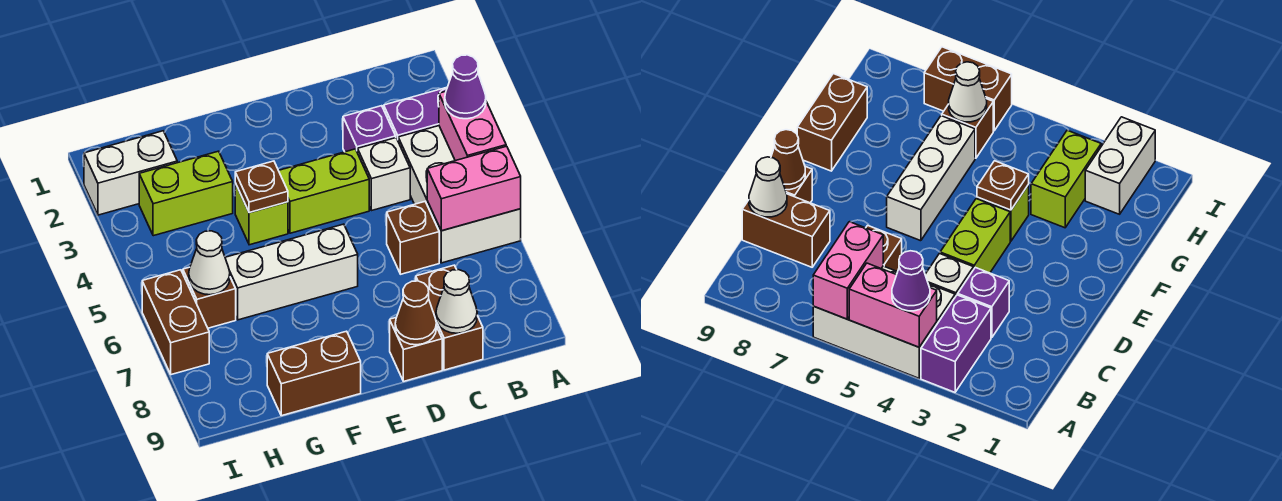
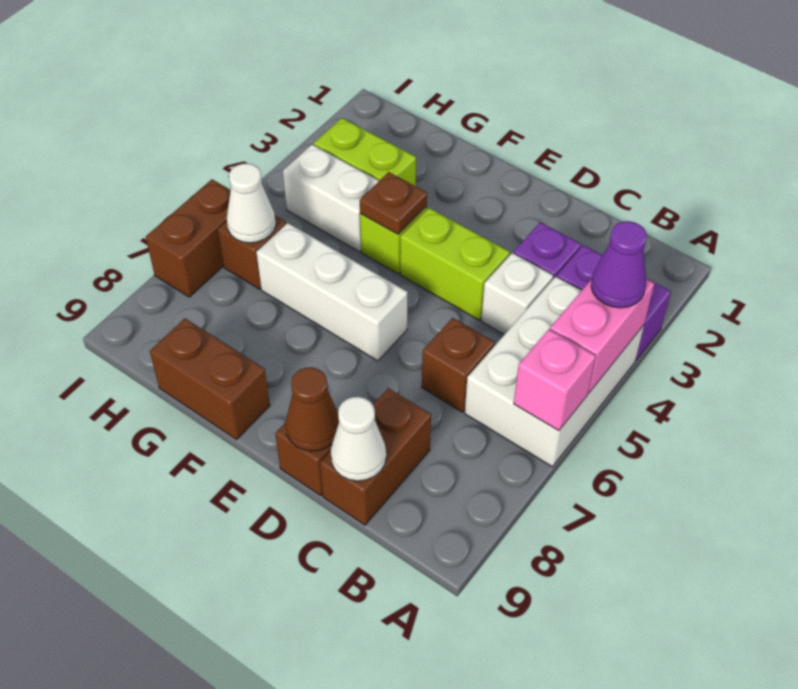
pink 1x2 brick [427,146,521,231] -> pink 1x1 brick [514,329,596,431]
white 1x2 brick [84,131,177,215] -> white 1x2 brick moved to [283,145,379,252]

